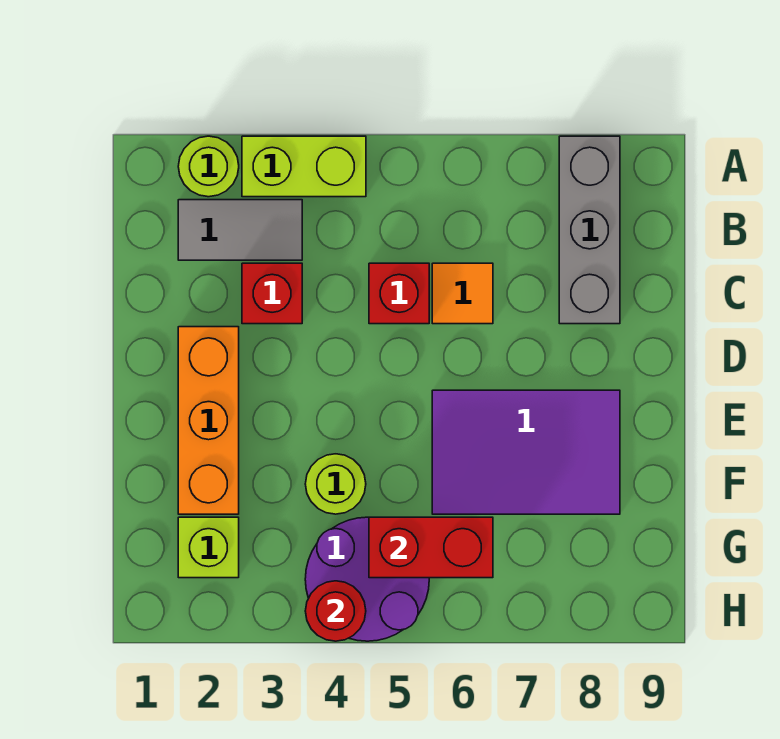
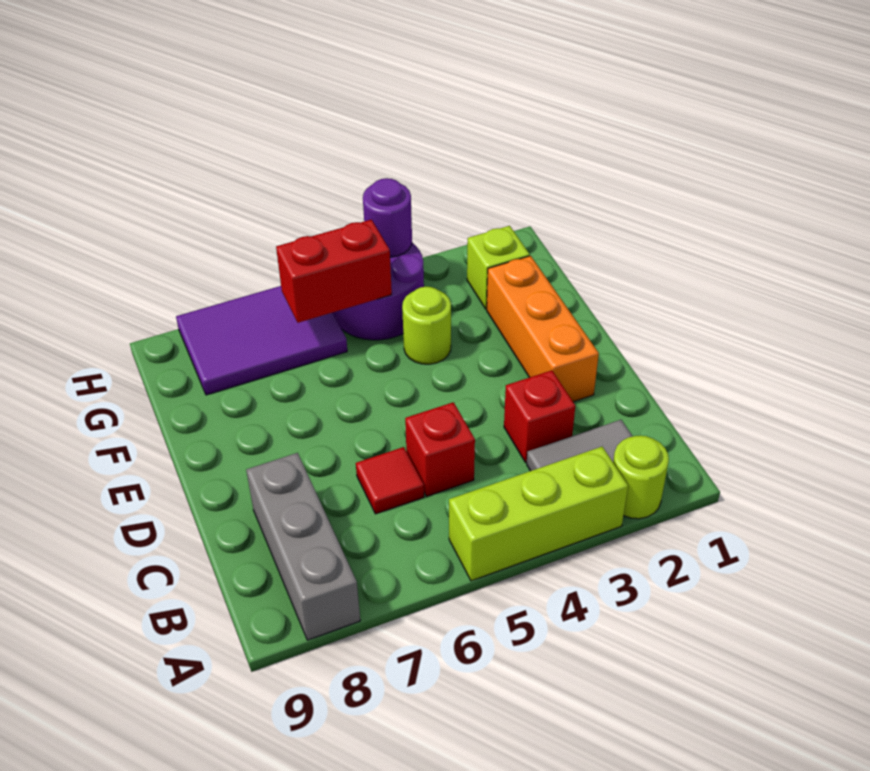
lime 1x2 brick [242,136,366,197] -> lime 1x3 brick [449,447,628,581]
orange 1x1 tile [432,263,493,324] -> red 1x1 tile [356,447,424,514]
purple 2x3 tile [432,390,620,514] -> purple 2x3 tile moved to [176,286,347,395]
red 1x1 round brick [305,581,366,641] -> purple 1x1 round brick [363,178,412,257]

